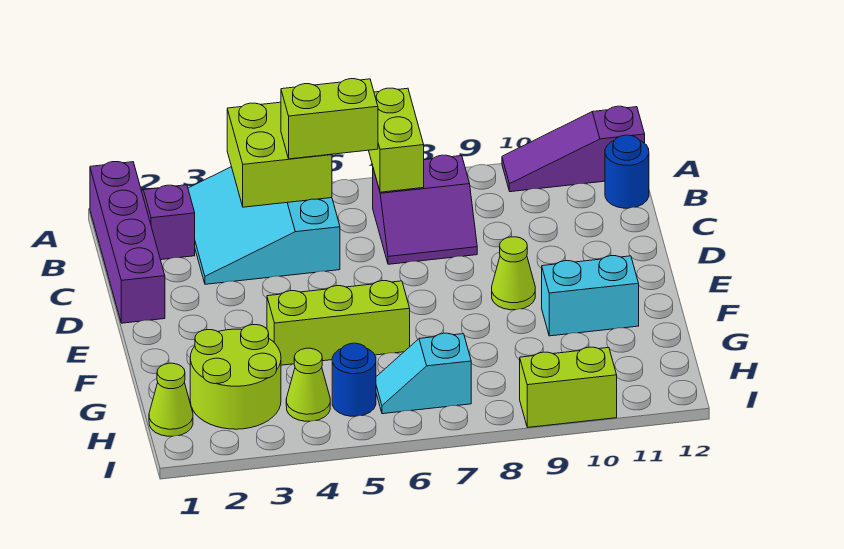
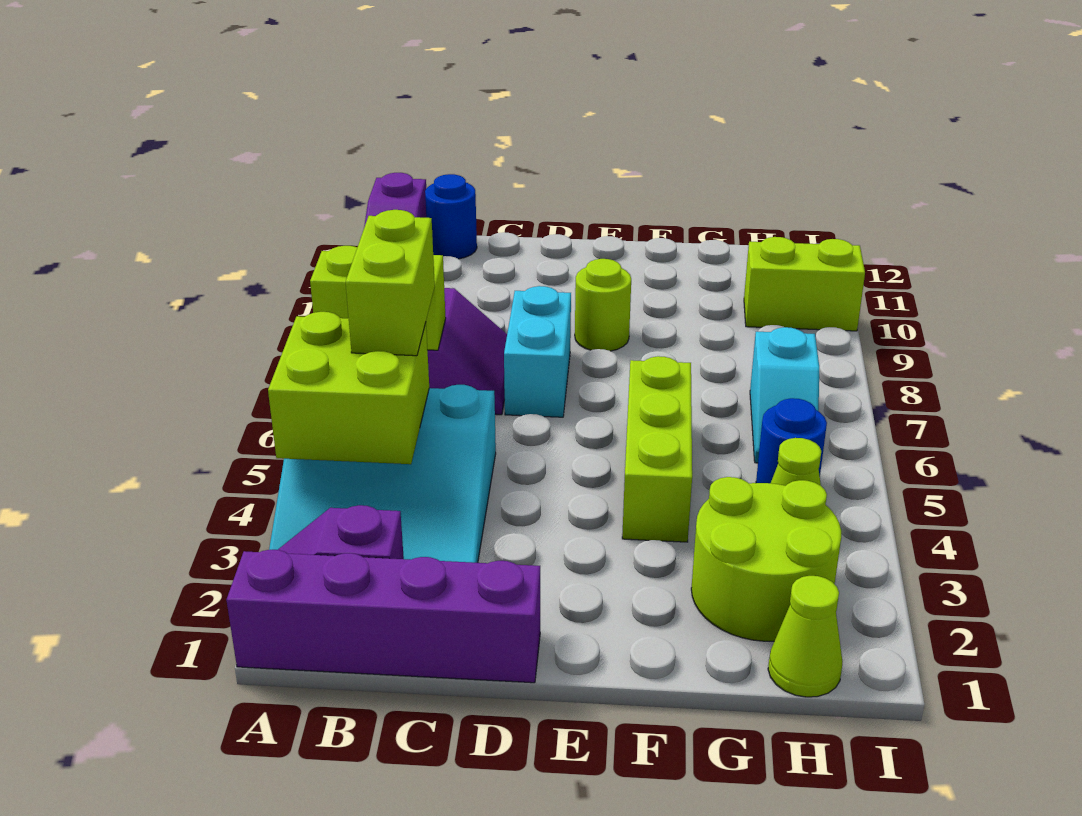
lime 1x1 cone [492,237,535,310] -> lime 1x1 round brick [575,259,631,351]
cyan 1x2 brick [542,256,639,336] -> cyan 1x2 brick moved to [504,286,571,417]
lime 1x2 brick [520,347,617,427] -> lime 1x2 brick turned to [744,237,865,331]

